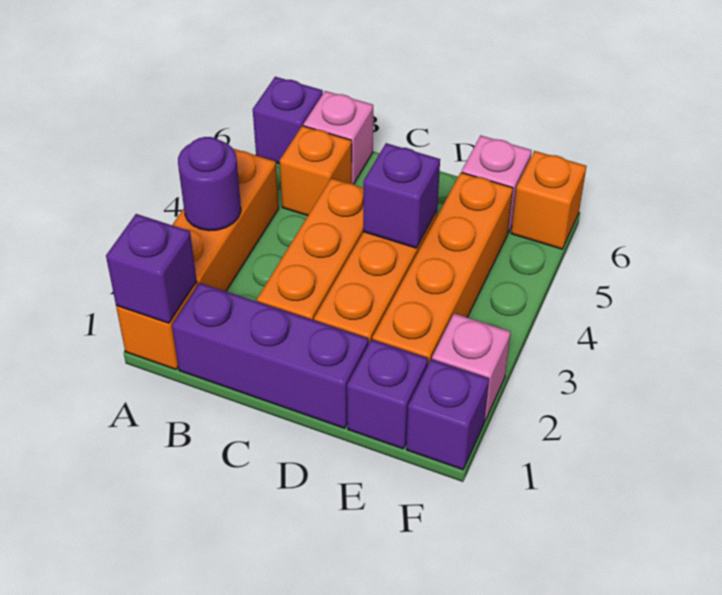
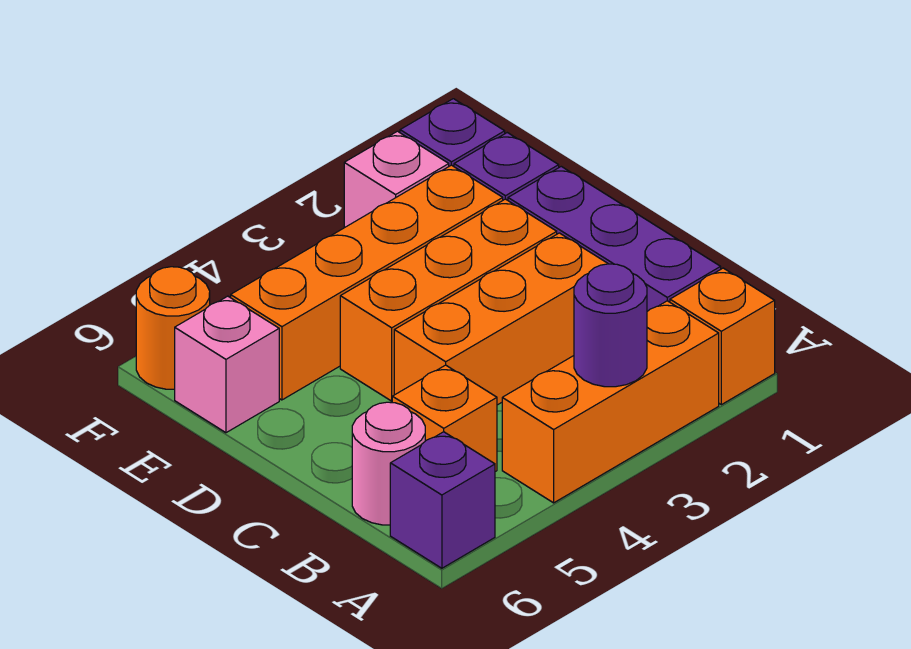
purple 1x1 brick [106,214,197,323] -> none
pink 1x1 brick [303,91,373,184] -> pink 1x1 round brick [352,402,425,525]
purple 1x1 brick [363,143,440,248] -> none
orange 1x1 brick [511,151,586,249] -> orange 1x1 round brick [136,267,210,389]

